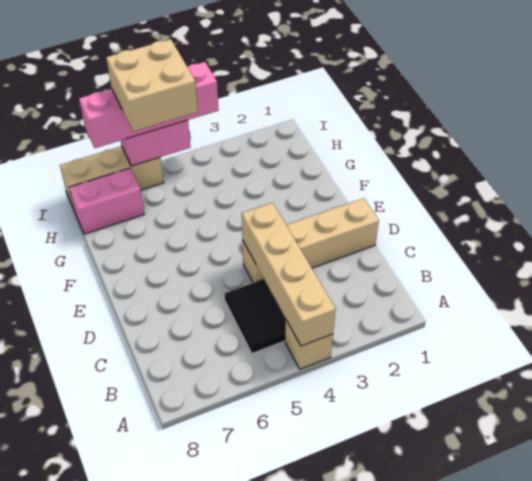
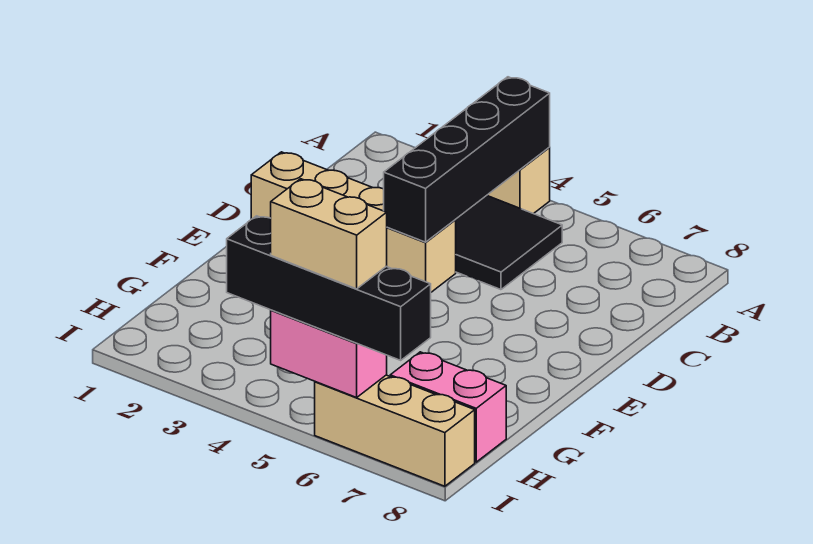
tan 1x4 brick [242,203,336,346] -> black 1x4 brick [384,77,550,242]
tan 2x2 brick [106,39,198,132] -> tan 1x2 brick [271,179,387,289]
pink 1x4 brick [79,62,219,148] -> black 1x4 brick [227,216,431,360]

